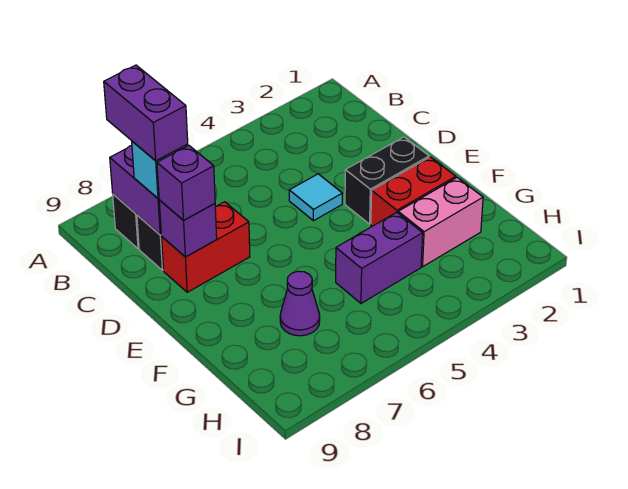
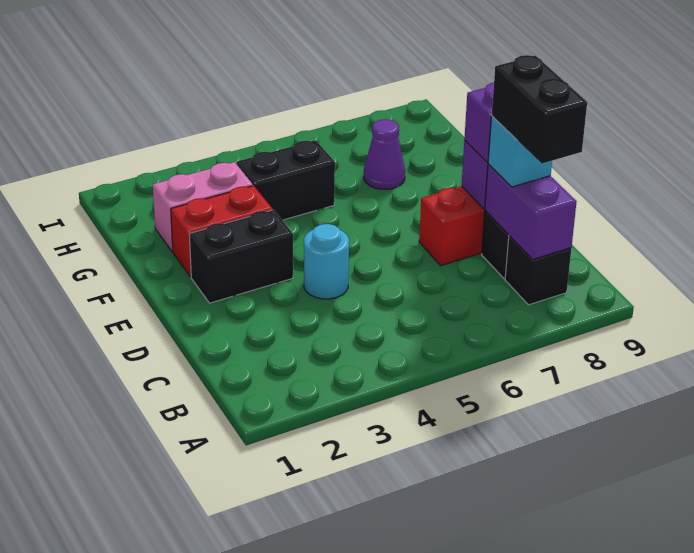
purple 1x2 brick [104,65,188,161] -> black 1x2 brick [492,55,587,163]
cyan 1x1 tile [289,174,342,221] -> cyan 1x1 round brick [304,224,349,299]
purple 1x2 brick [336,212,423,303] -> black 1x2 brick [237,140,335,220]

